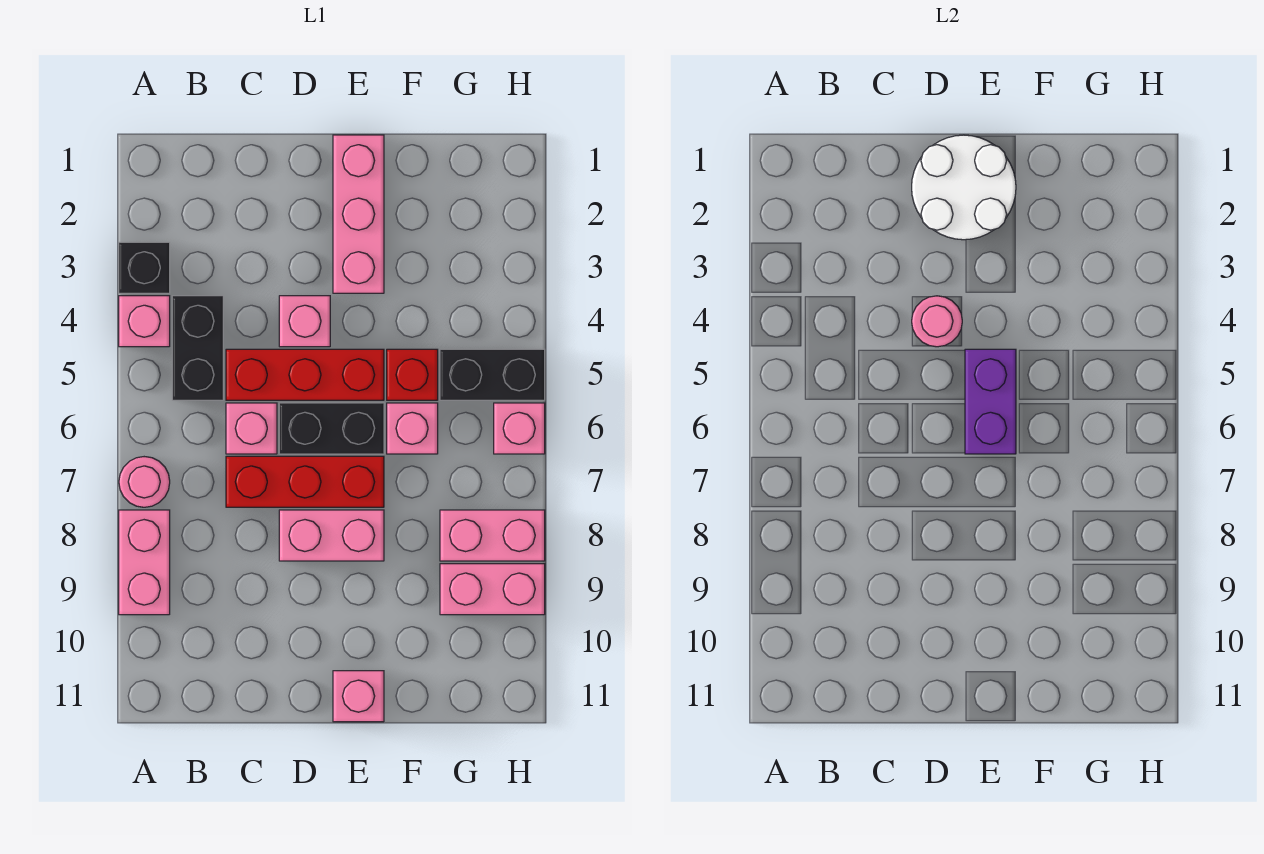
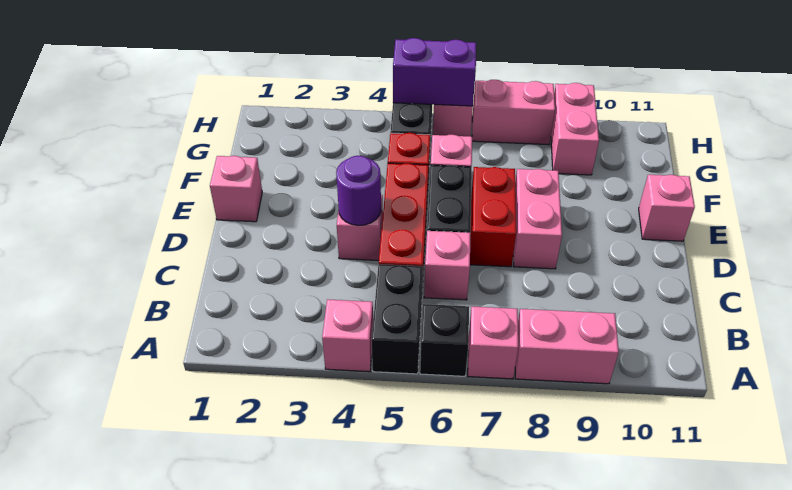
black 1x1 brick [119,242,170,293] -> black 1x1 brick moved to [420,304,469,376]
pink 1x1 round brick [119,457,170,507] -> pink 1x1 brick [468,307,518,379]
black 1x2 brick [172,296,223,400] -> black 1x2 brick turned to [372,264,423,374]
red 1x3 brick [226,456,384,507] -> red 1x2 brick [470,167,516,267]
white 2x2 round brick [912,135,1016,240] -> none
pink 1x1 round brick [912,296,962,347] -> purple 1x1 round brick [336,156,381,225]
pink 1x3 brick [333,135,384,293] -> pink 1x1 brick [210,156,262,222]
purple 1x2 brick [965,349,1016,454] -> purple 1x2 brick moved to [393,38,476,106]
pink 1x2 brick [440,510,545,561] -> pink 1x2 brick turned to [472,80,555,145]

